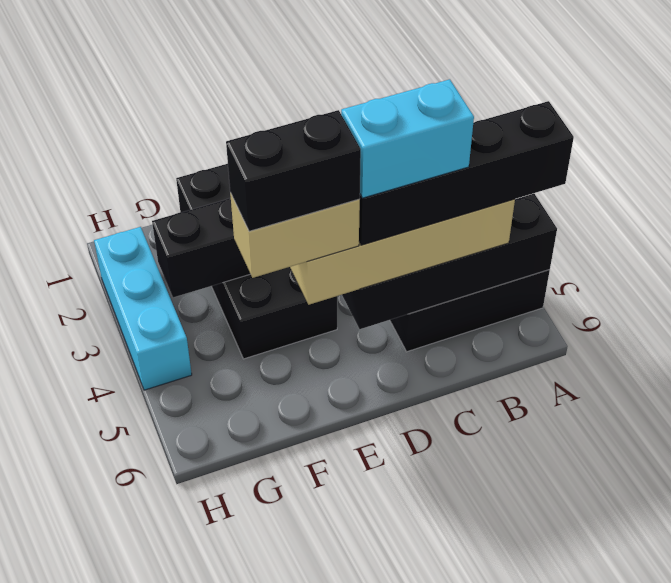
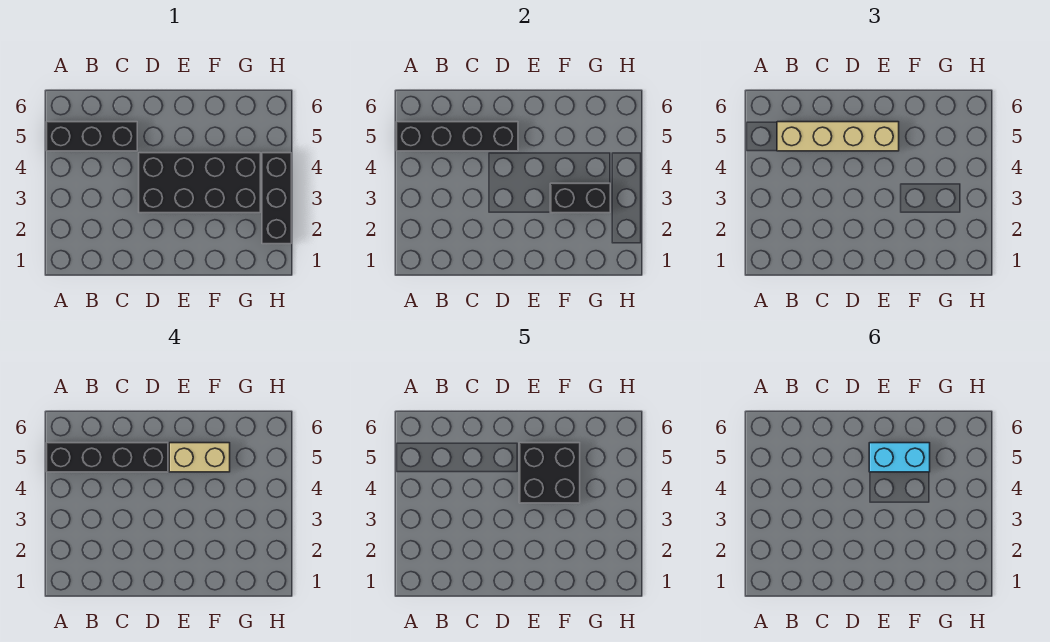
cyan 1x2 brick [341,79,474,198] -> cyan 1x2 brick moved to [869,443,930,472]
black 2x4 brick [176,164,337,359] -> black 2x4 brick turned to [139,153,260,213]
black 1x2 brick [226,110,361,231] -> black 2x2 brick [519,443,580,503]
cyan 1x3 brick [94,227,192,390] -> black 1x3 brick [262,153,291,244]

